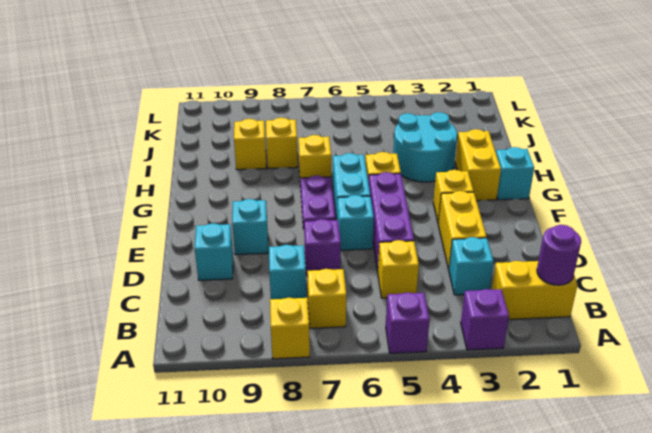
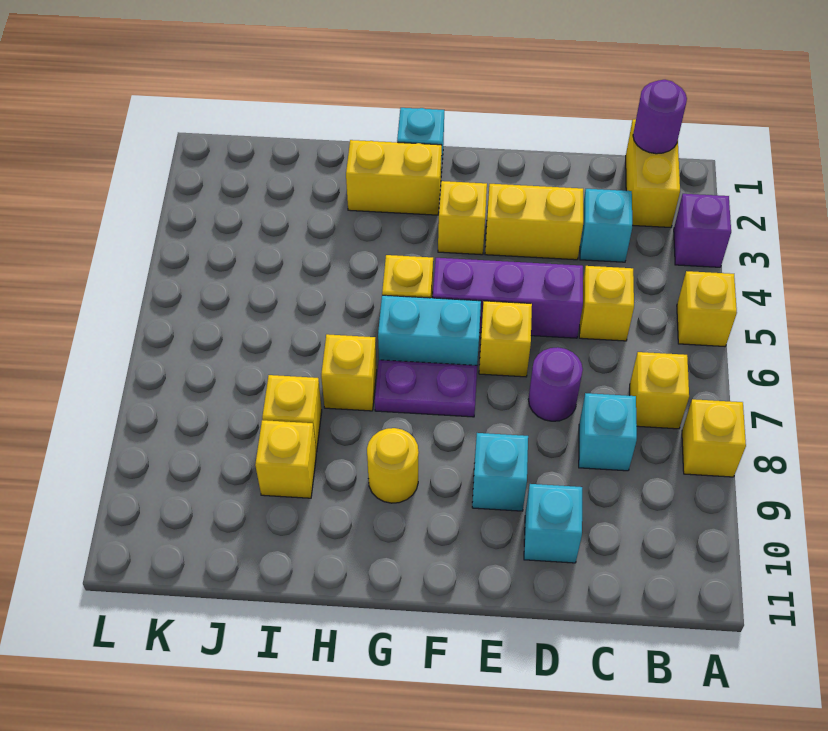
purple 1x1 brick [386,292,430,353] -> yellow 1x1 brick [677,271,737,346]
purple 1x1 brick [304,219,341,276] -> purple 1x1 round brick [528,347,583,421]
cyan 1x1 brick [337,195,374,250] -> yellow 1x1 brick [479,301,532,377]
none -> yellow 1x1 round brick [367,428,419,503]
cyan 2x2 round brick [393,112,457,182] -> none

